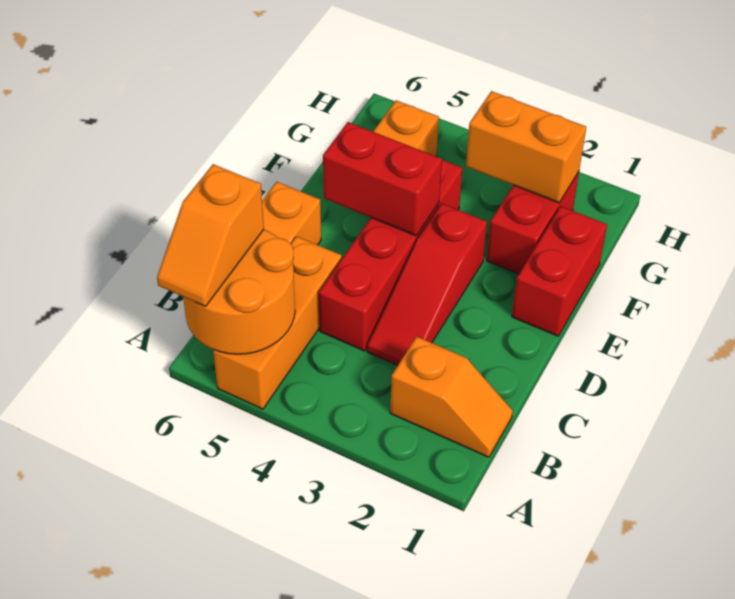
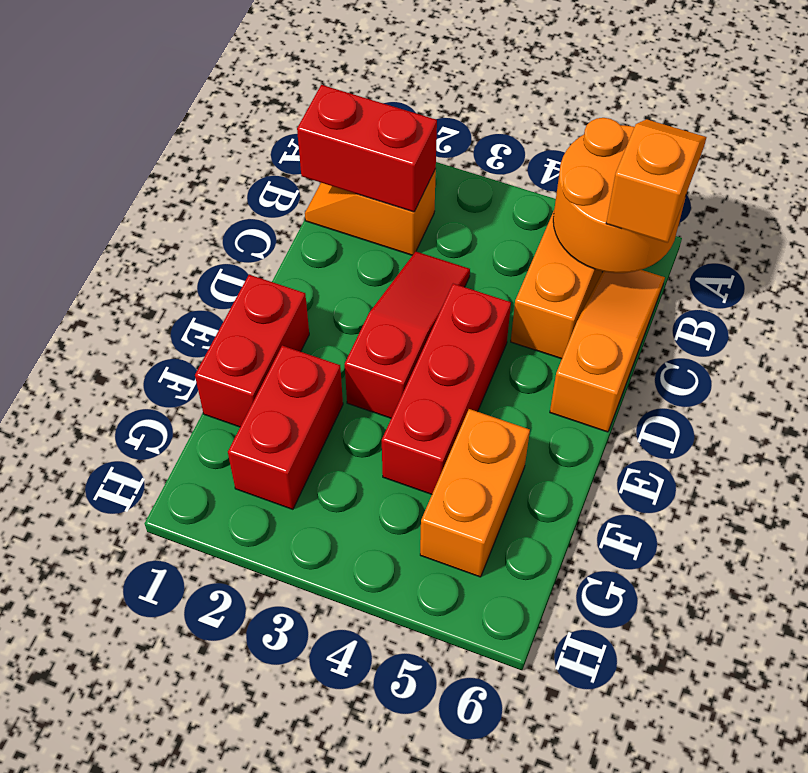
red 1x4 brick [319,160,462,351] -> red 1x3 brick [382,284,511,494]
red 1x2 brick [323,122,442,236] -> red 1x2 brick moved to [297,85,437,212]
orange 1x2 brick [466,91,586,203] -> none

